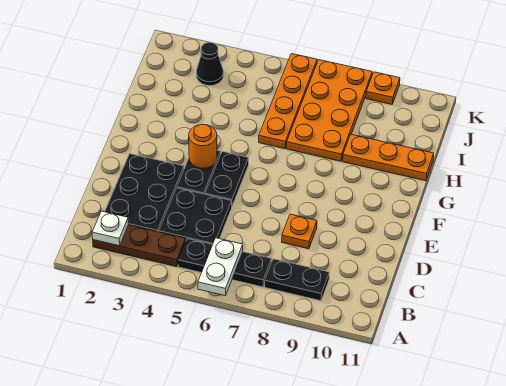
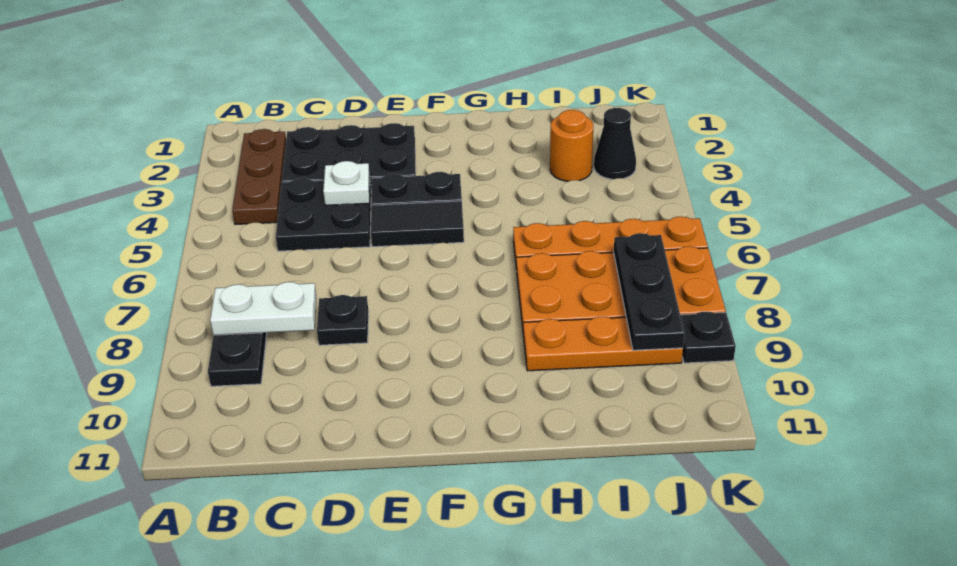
white 1x2 plate [198,238,243,296] -> white 1x2 plate moved to [210,282,317,335]
white 1x1 plate [92,211,129,246] -> white 1x1 plate moved to [323,161,370,206]
black 1x3 plate [178,239,272,287] -> black 1x3 plate moved to [614,233,685,350]
orange 1x1 plate [282,214,317,249] -> black 1x1 plate [317,295,368,345]
black 1x2 plate [205,151,249,206] -> black 1x2 tile [371,201,464,247]
orange 1x1 round brick [189,125,217,168] -> orange 1x1 round brick moved to [550,110,593,181]
orange 1x3 plate [343,134,434,181] -> orange 1x3 plate turned to [523,317,683,371]
orange 1x1 plate [366,72,400,104] -> black 1x1 plate [680,312,736,363]

